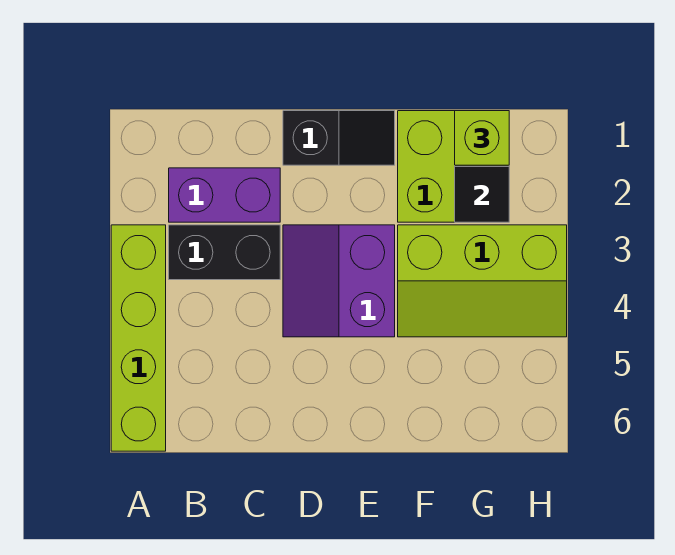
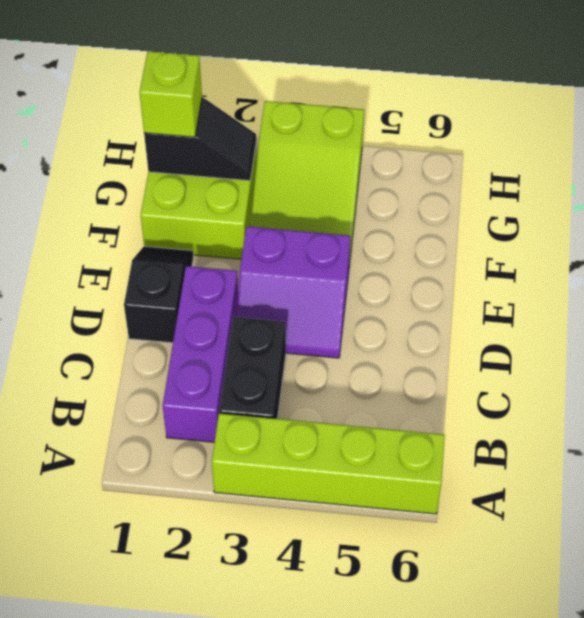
purple 1x2 brick [169,168,280,222] -> purple 1x3 brick [163,266,238,442]
lime 2x3 slope [398,225,567,337] -> lime 2x3 slope turned to [250,101,364,265]

